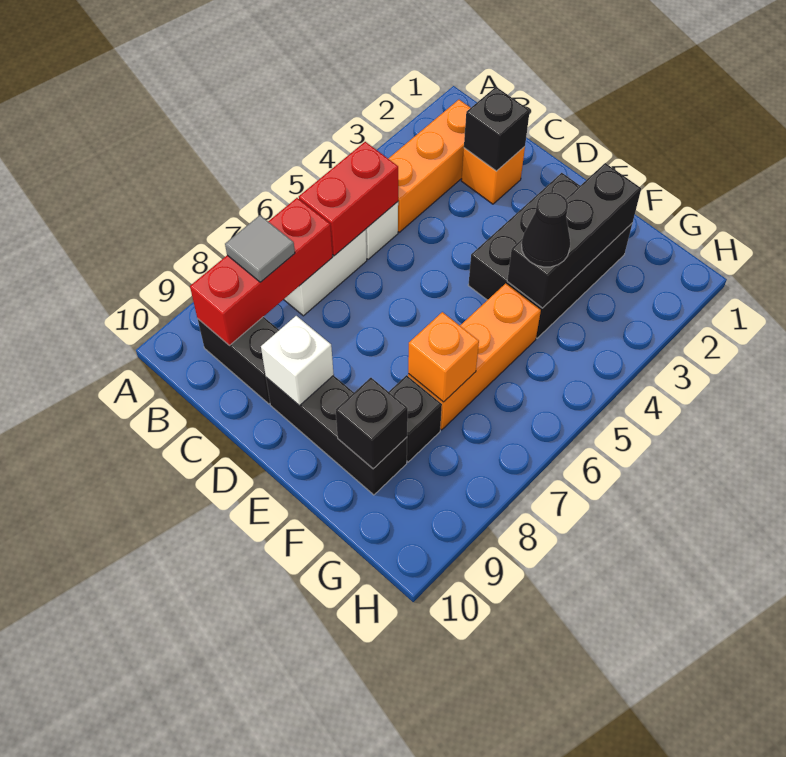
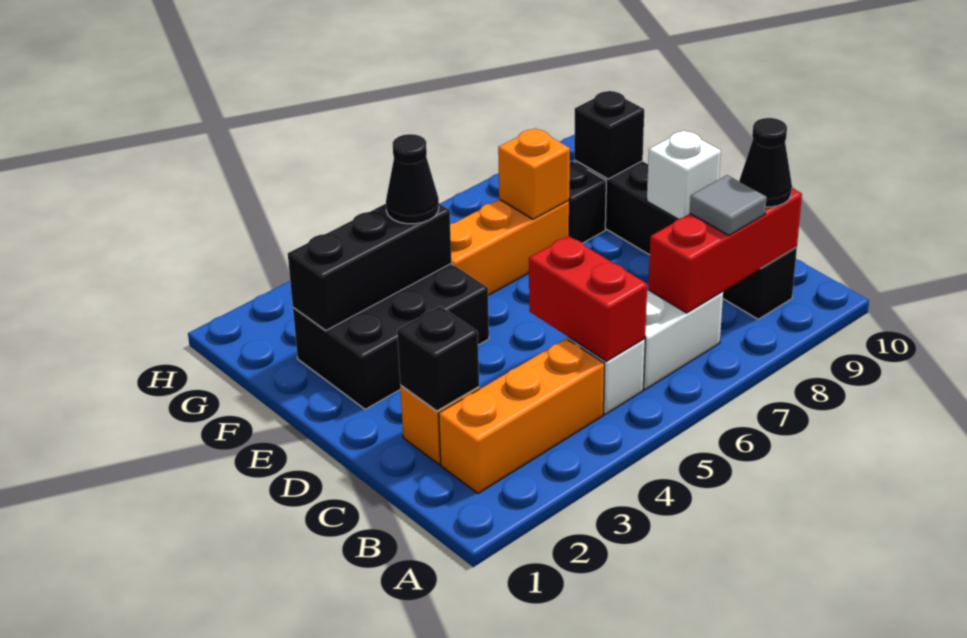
red 1x2 brick [299,142,398,256] -> red 1x2 brick turned to [529,236,647,361]
none -> black 1x1 cone [739,118,792,207]

